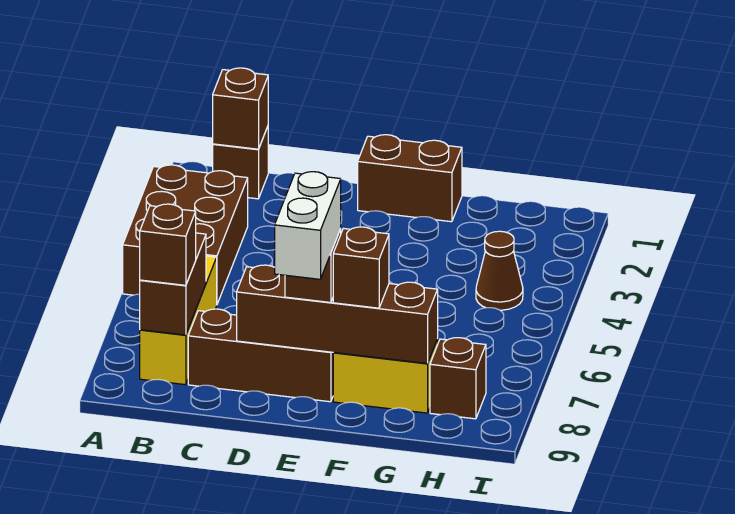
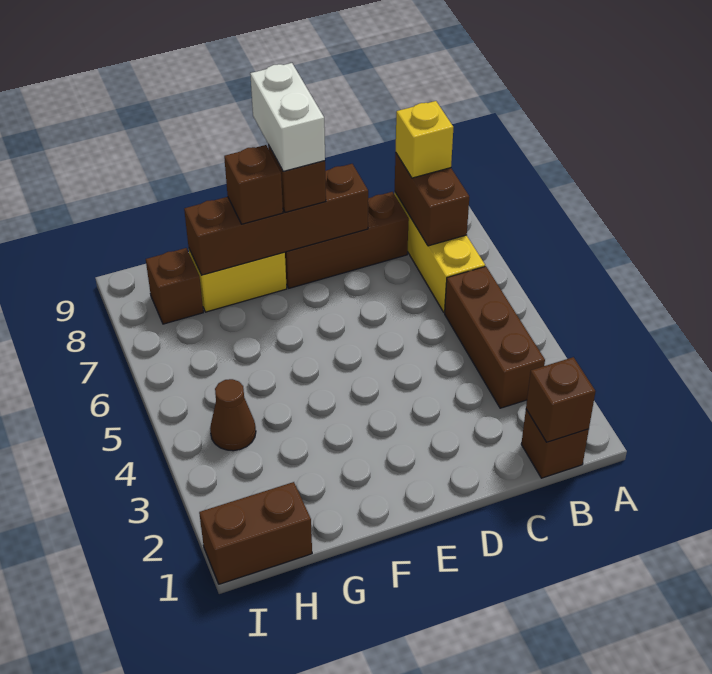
brown 2x3 brick [123,165,248,304] -> brown 1x3 brick [445,266,545,408]
brown 1x1 brick [140,204,196,285] -> yellow 1x1 brick [396,101,453,178]
brown 1x2 brick [358,135,462,222] -> brown 1x2 brick moved to [199,482,312,584]

